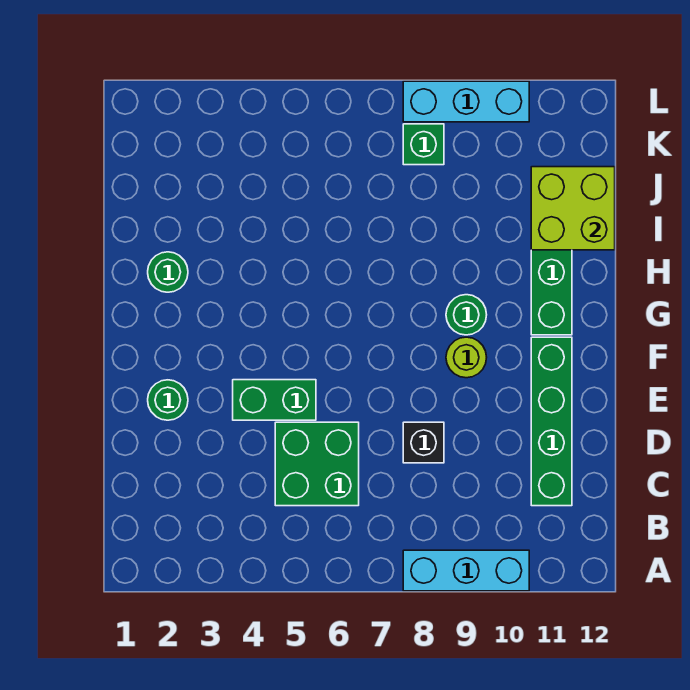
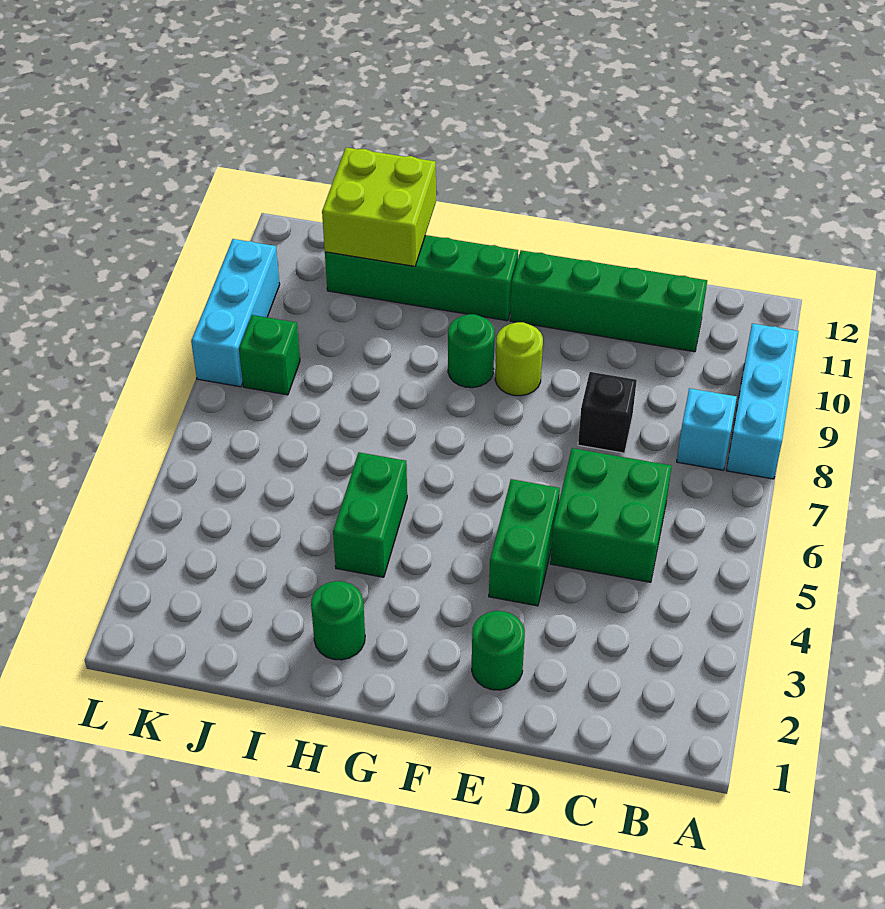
none -> cyan 1x1 brick [677,388,737,470]
none -> green 1x2 brick [333,452,407,577]

